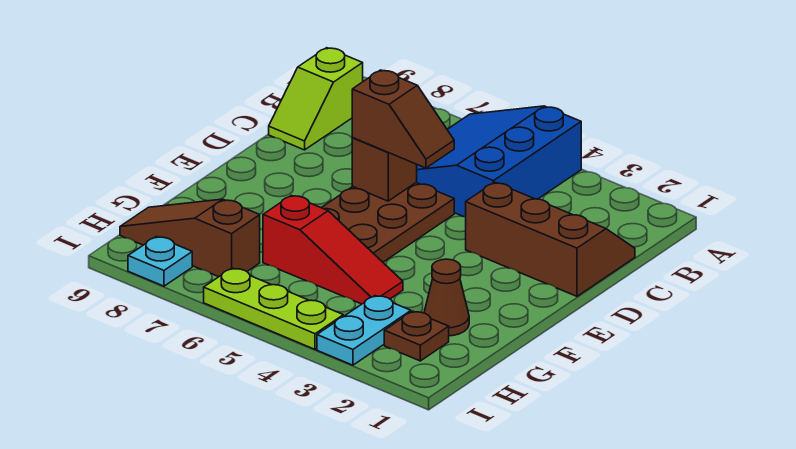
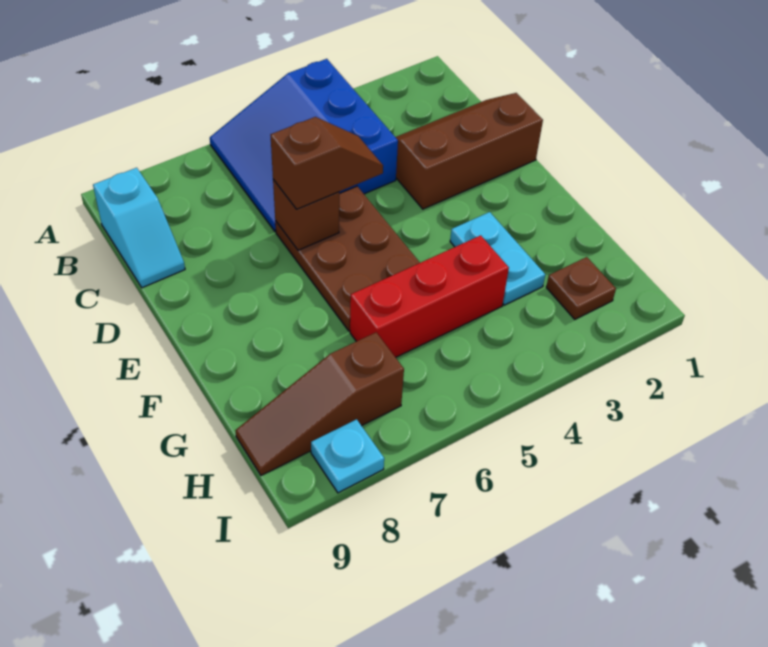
lime 1x2 slope [269,48,363,150] -> cyan 1x2 slope [93,168,185,288]
brown 1x1 cone [424,259,469,336] -> none
red 1x3 slope [263,195,403,304] -> red 1x3 brick [350,235,509,357]
cyan 1x2 plate [317,296,411,365] -> cyan 1x2 plate moved to [450,212,545,305]
lime 1x3 plate [204,268,343,349] -> none

